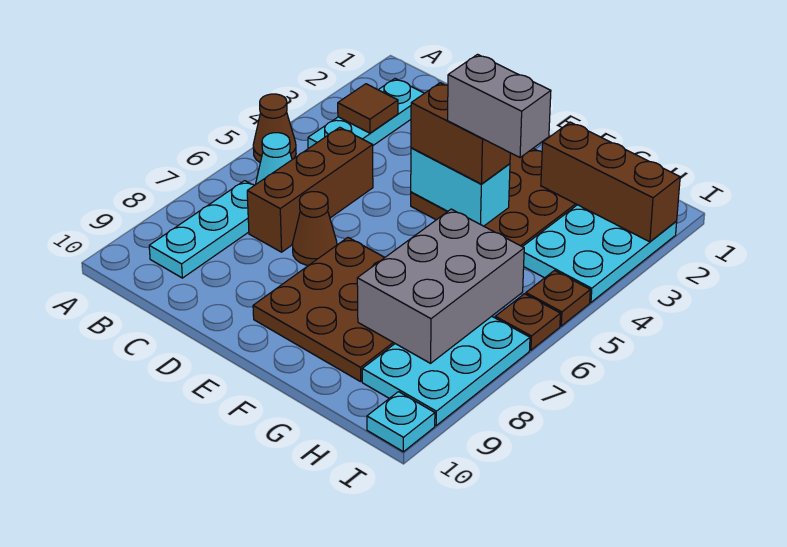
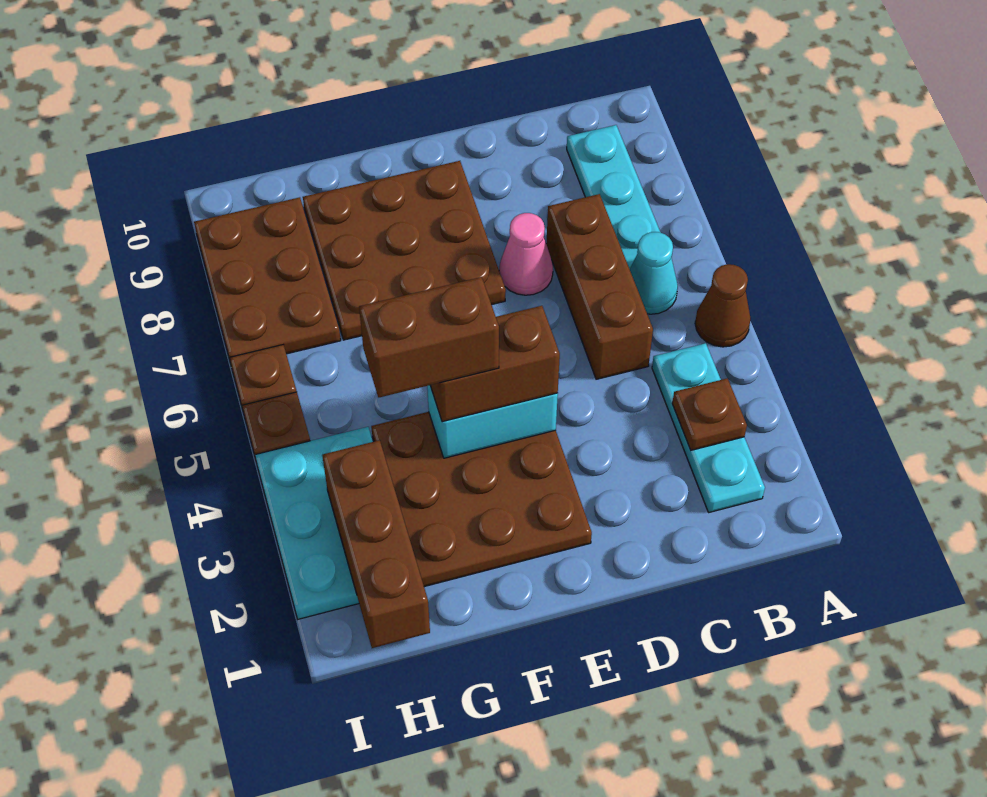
brown 1x1 tile [338,84,398,133] -> brown 1x1 plate [672,378,747,450]
brown 1x1 cone [292,192,337,265] -> pink 1x1 cone [499,213,553,295]
grey 1x2 brick [447,54,551,158] -> brown 1x2 brick [359,277,499,397]
brown 1x3 brick [541,122,680,242] -> brown 1x3 brick turned to [322,440,430,648]
grey 2x3 brick [357,209,524,363] -> none
cyan 2x3 plate [362,316,530,425] -> brown 2x3 plate [194,197,341,363]
cyan 1x1 plate [367,392,435,452] -> none

